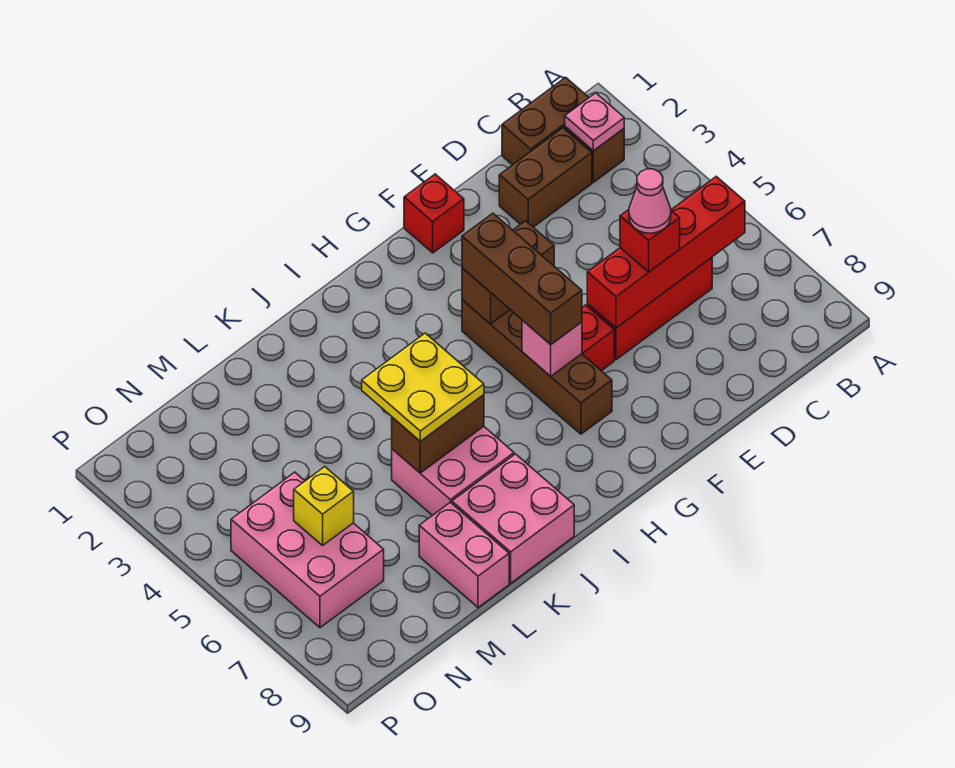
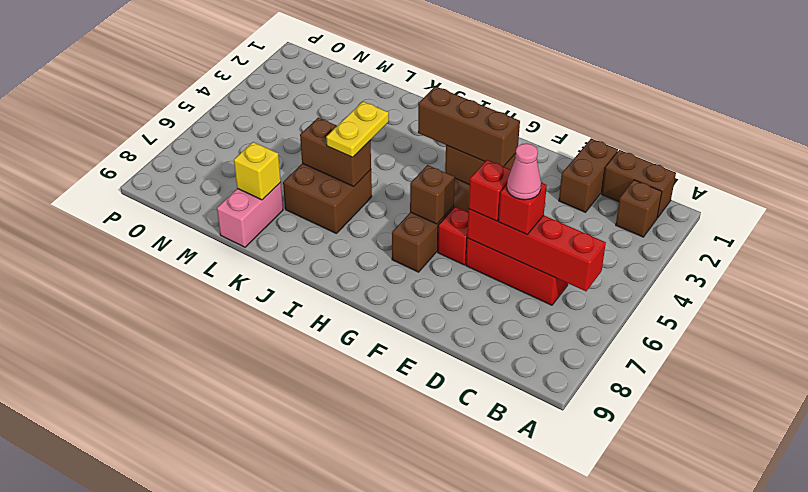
pink 1x1 plate [565,93,624,151] -> none
brown 1x2 brick [499,128,592,227] -> brown 1x2 brick turned to [559,138,618,212]
red 1x1 brick [404,174,464,253] -> red 1x1 brick moved to [469,160,511,221]
brown 1x3 brick [462,213,582,344] -> brown 1x3 brick turned to [418,86,520,166]
pink 1x1 brick [522,320,582,376] -> brown 1x1 brick [410,165,455,224]
yellow 2x2 plate [362,333,484,441] -> yellow 1x2 plate [326,102,389,157]
pink 2x2 brick [392,426,514,515] -> brown 2x2 brick [283,164,372,233]
pink 2x2 brick [452,454,574,583] -> none
pink 2x3 brick [231,472,384,628] -> none
yellow 1x1 brick [294,467,354,546] -> yellow 1x1 brick moved to [234,142,281,200]

